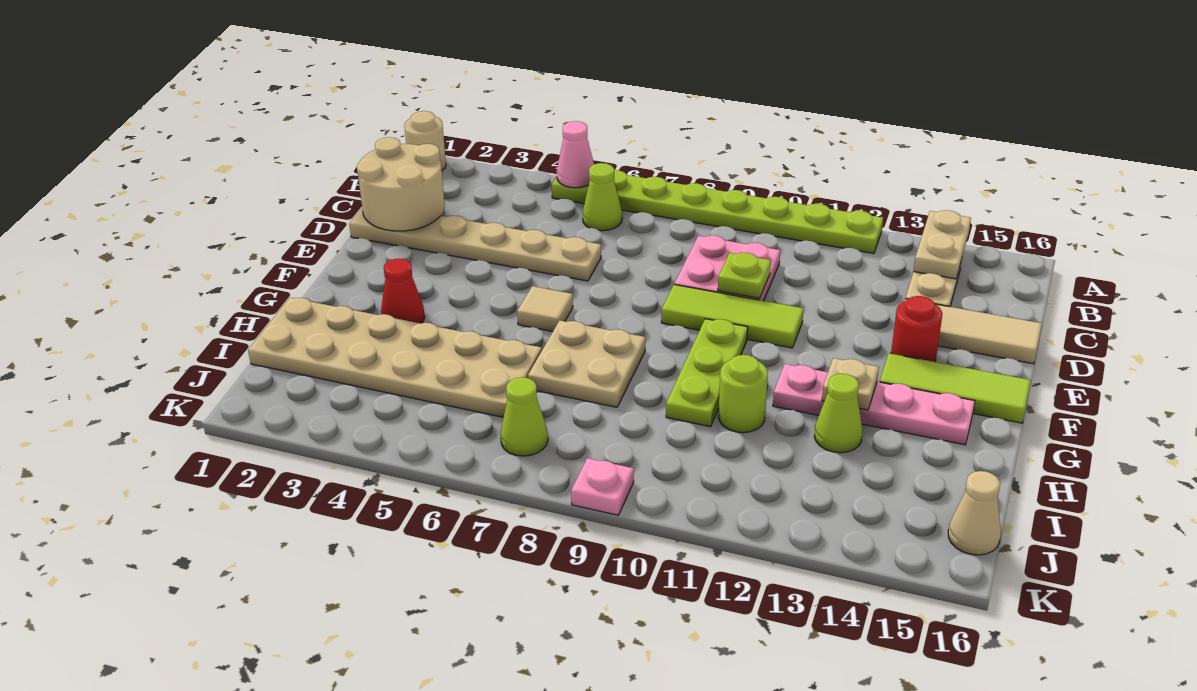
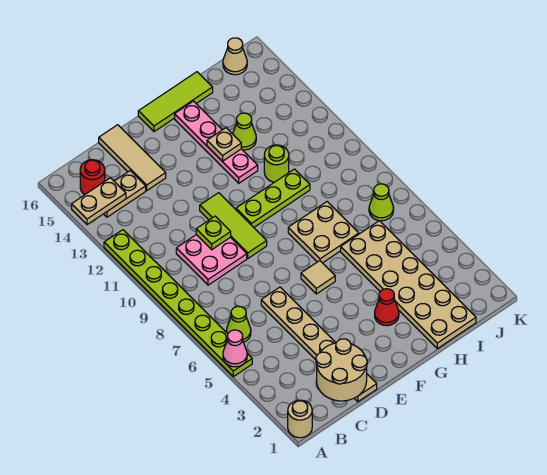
red 1x1 round brick [891,296,942,362] -> red 1x1 round brick moved to [80,160,105,195]
lime 1x3 tile [880,353,1031,423] -> lime 1x3 tile turned to [138,72,213,132]
pink 1x1 plate [571,458,634,515] -> none

